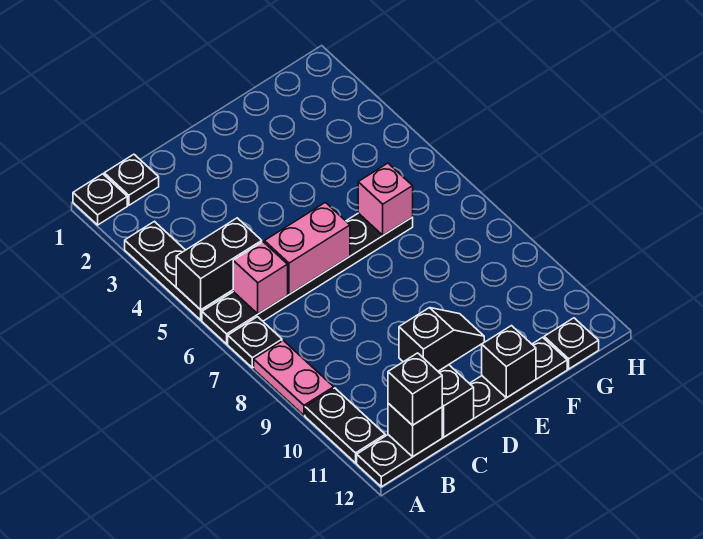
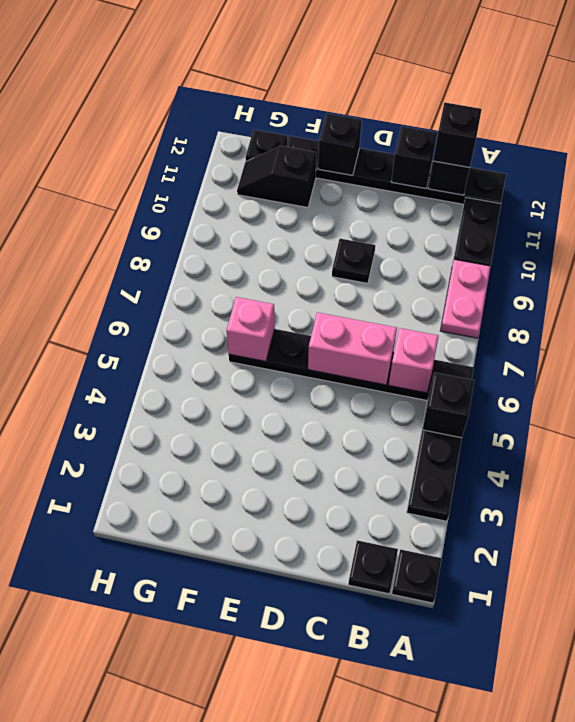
black 1x2 brick [176,218,262,310] -> black 1x1 brick [422,372,474,438]
black 1x1 plate [228,317,282,368] -> black 1x1 plate moved to [332,239,375,283]
black 1x2 slope [399,308,484,371] -> black 1x2 slope moved to [237,146,316,207]

